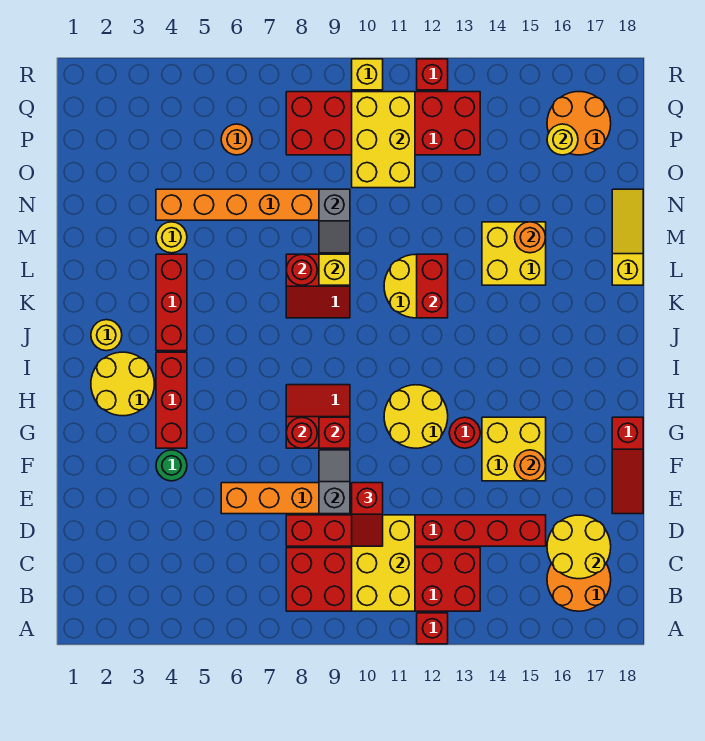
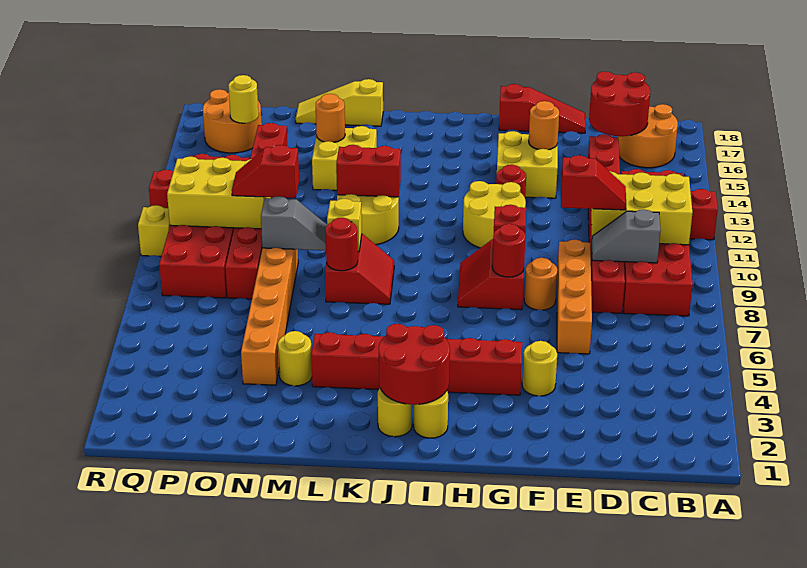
yellow 2x2 round brick [547,515,611,579] -> red 2x2 round brick [589,72,650,136]
grey 1x2 slope [319,450,350,514] -> grey 1x2 slope moved to [592,210,661,263]
green 1x1 round brick [156,450,187,481] -> yellow 1x1 round brick [522,341,557,396]
yellow 2x2 round brick [91,352,154,416] -> yellow 1x1 round brick [414,391,448,438]
none -> red 2x2 round brick [379,324,450,405]
none -> red 1x2 slope [232,145,299,198]
none -> red 1x8 brick [225,123,287,299]
orange 1x1 round brick [221,124,252,155] -> orange 1x1 round brick moved to [524,258,557,310]

